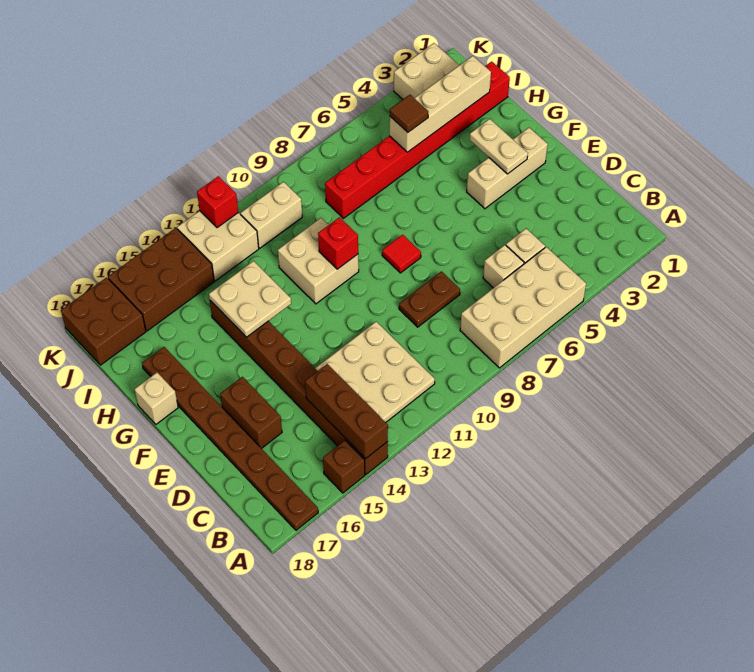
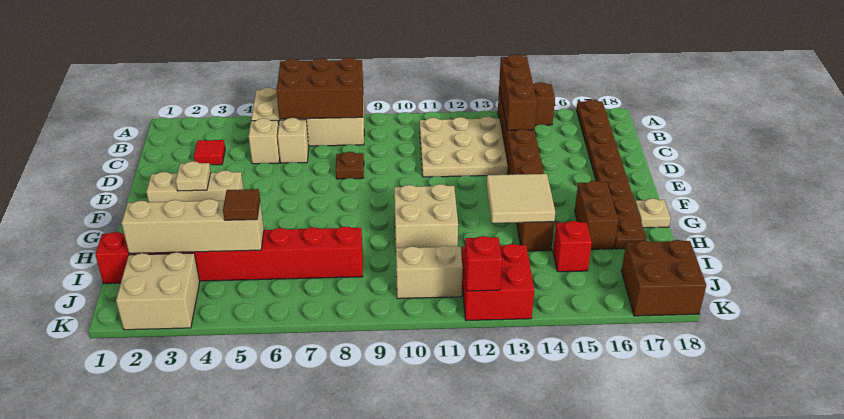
brown 1x2 plate [399,271,460,327] -> brown 1x1 plate [336,152,364,179]
brown 1x2 brick [220,377,282,449] -> brown 1x2 brick moved to [575,181,618,250]
tan 1x2 plate [469,119,528,174] -> tan 1x1 plate [176,161,211,191]
red 1x1 tile [382,235,421,273] -> red 1x1 tile moved to [194,140,225,165]
red 1x1 brick [318,217,358,269] -> red 1x1 brick moved to [553,221,592,272]
tan 2x2 plate [209,261,291,337] -> tan 2x2 tile [486,174,555,223]
tan 1x1 brick [134,373,178,424] -> tan 1x1 plate [635,198,671,228]
tan 2x2 brick [177,211,259,281] -> red 2x2 brick [462,244,534,321]
brown 2x3 brick [108,228,214,331] -> brown 2x3 brick moved to [276,58,363,119]

